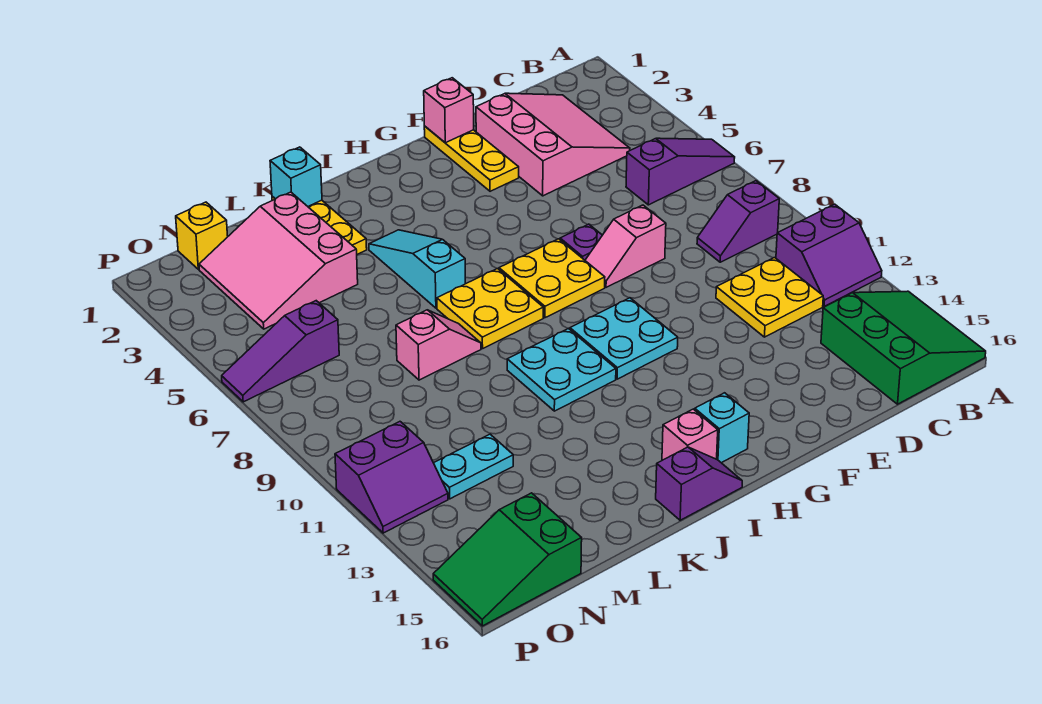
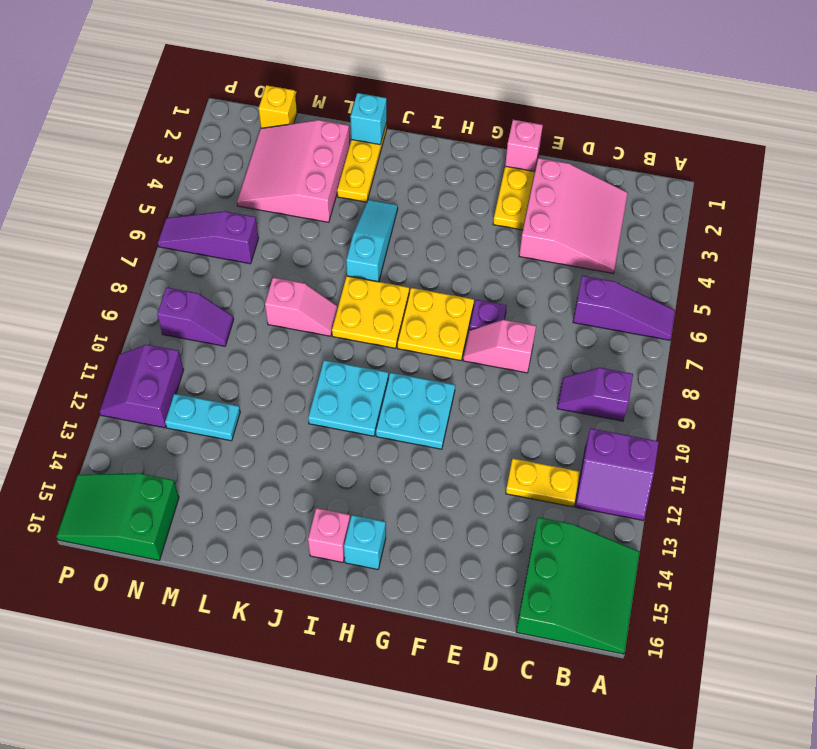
yellow 2x2 plate [716,258,823,337] -> yellow 1x2 plate [506,459,580,507]
purple 1x2 slope [656,447,742,520] -> purple 1x2 slope moved to [157,287,234,346]
purple 2x2 slope [335,422,448,533] -> purple 2x2 slope turned to [100,345,184,428]

